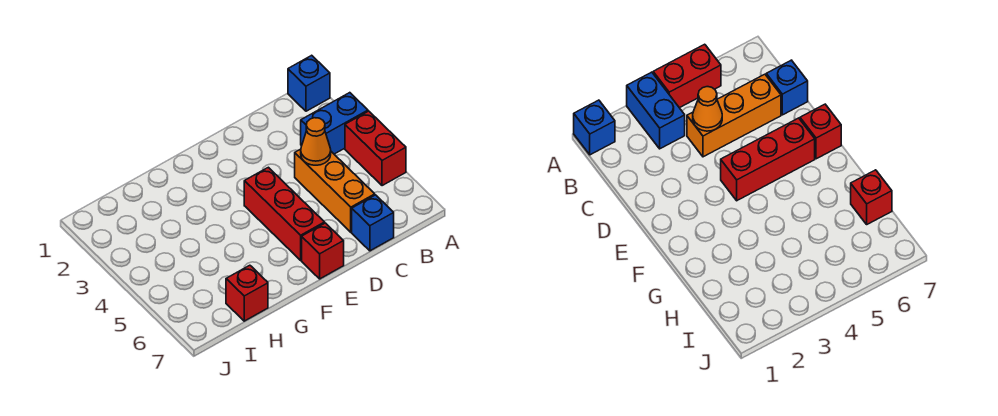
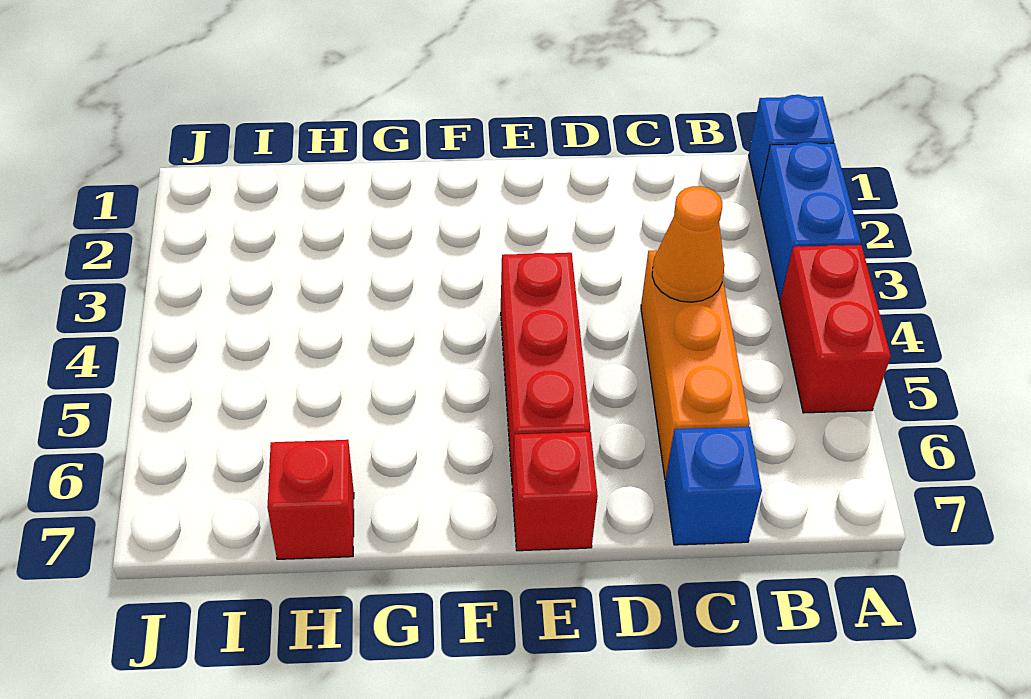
blue 1x2 brick [301,93,368,154] -> blue 1x2 brick turned to [759,142,861,300]

